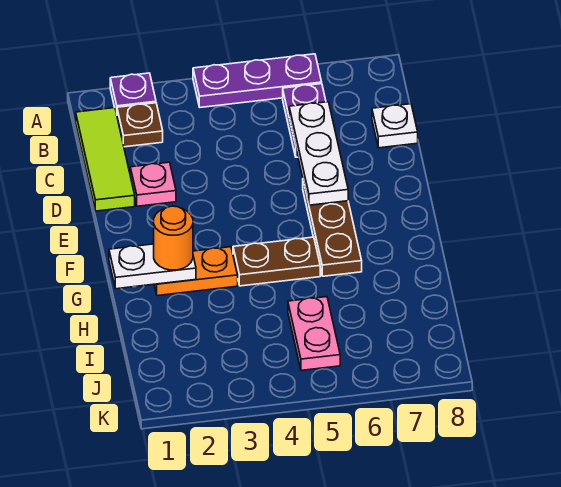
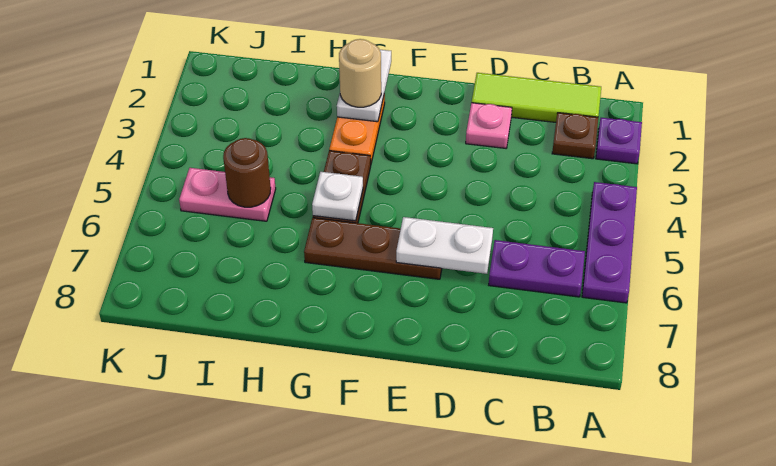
white 1x3 plate [289,102,348,205] -> white 1x2 plate [396,217,493,274]
white 1x1 plate [372,104,418,148] -> white 1x1 plate moved to [312,172,363,221]
orange 1x1 round brick [154,206,193,270] -> tan 1x1 round brick [339,39,381,107]
none -> brown 1x1 round brick [223,138,271,207]

